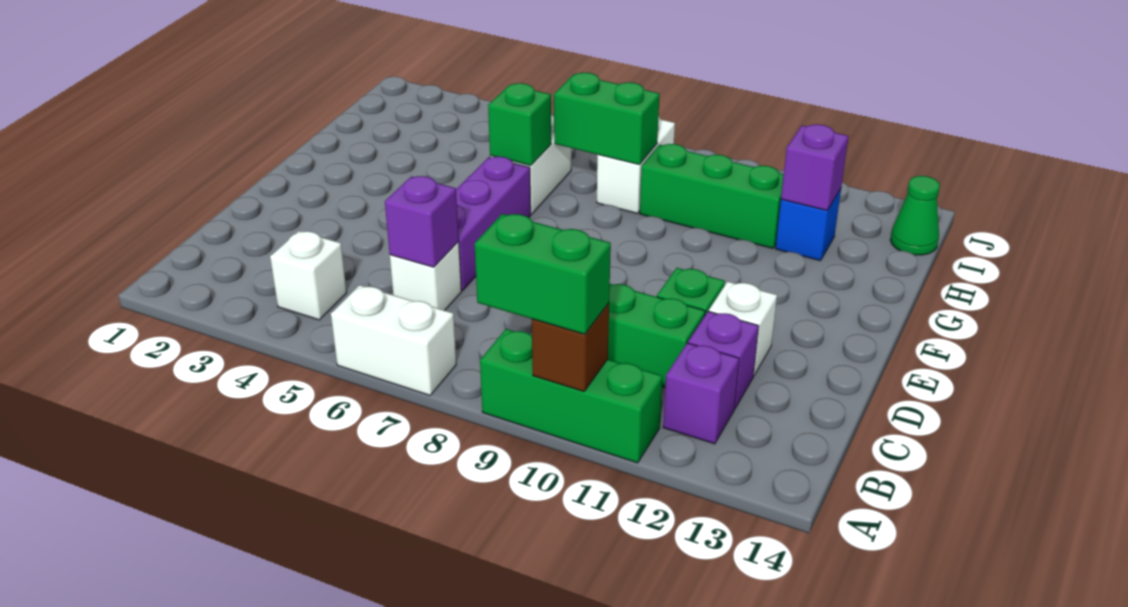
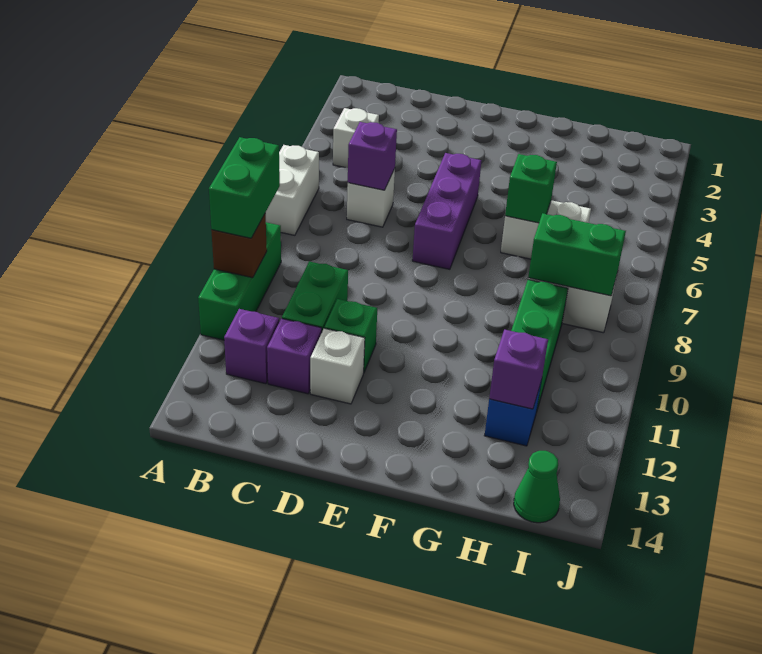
purple 1x3 brick [456,157,531,291] -> purple 1x3 brick turned to [412,153,481,269]
green 1x2 brick [554,73,660,165] -> green 1x2 brick turned to [528,213,626,296]

